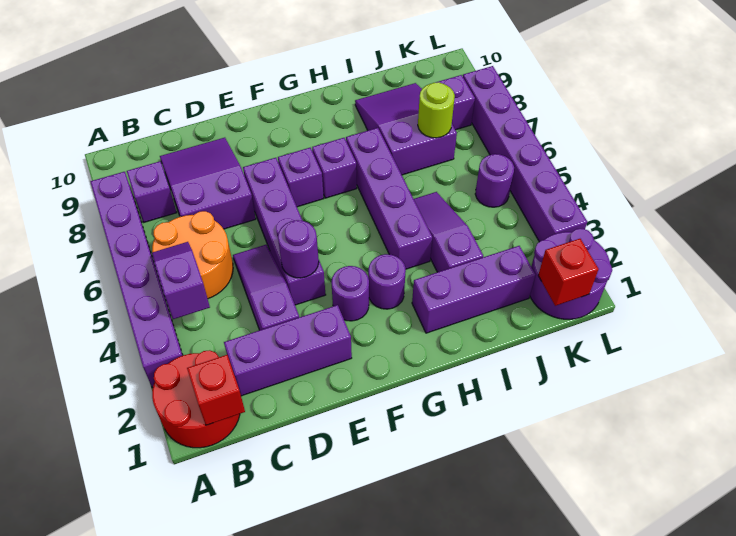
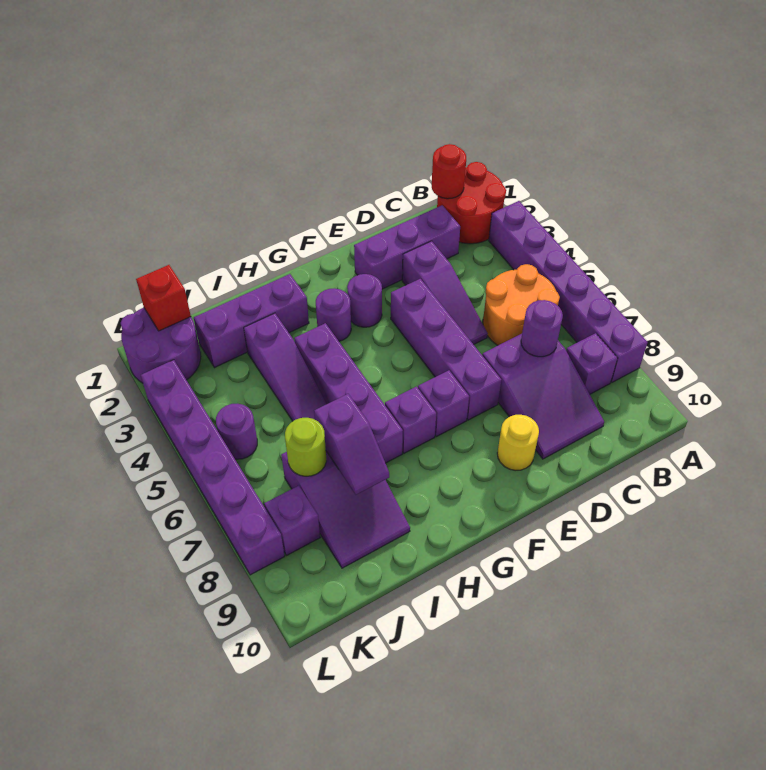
red 1x1 brick [187,355,245,425] -> red 1x1 round brick [432,144,466,199]
purple 1x2 slope [152,242,210,319] -> purple 1x2 slope moved to [314,394,389,495]
purple 1x1 round brick [278,220,319,278] -> purple 1x1 round brick moved to [521,300,563,357]
none -> yellow 1x1 round brick [497,415,539,471]

